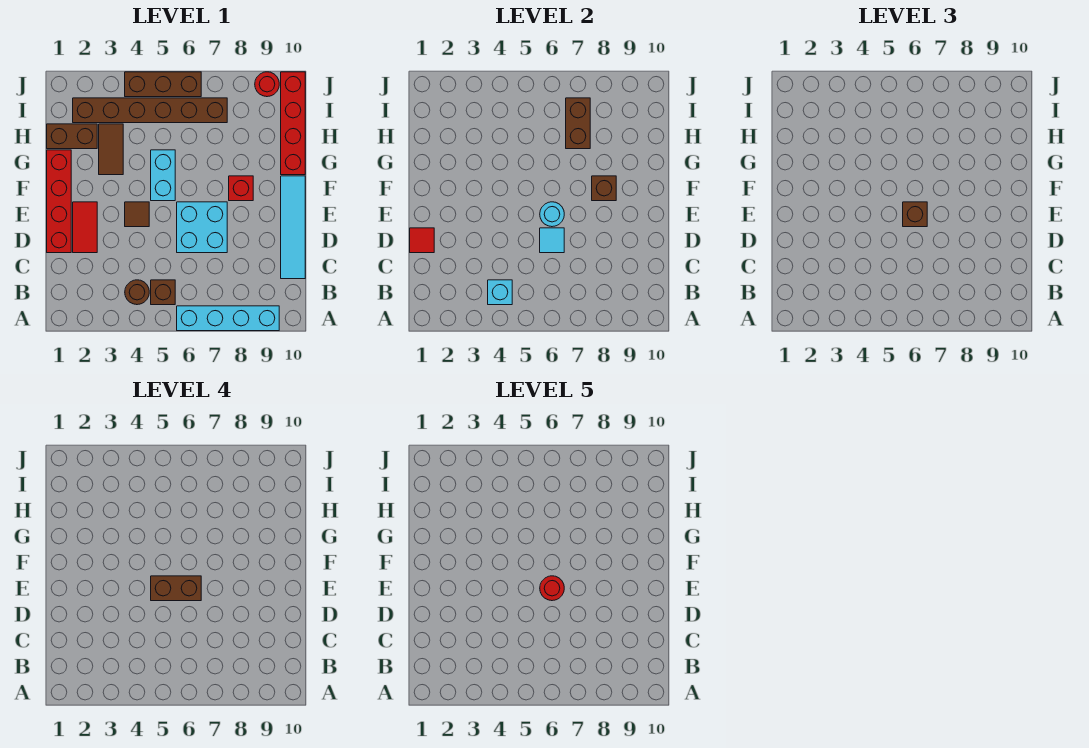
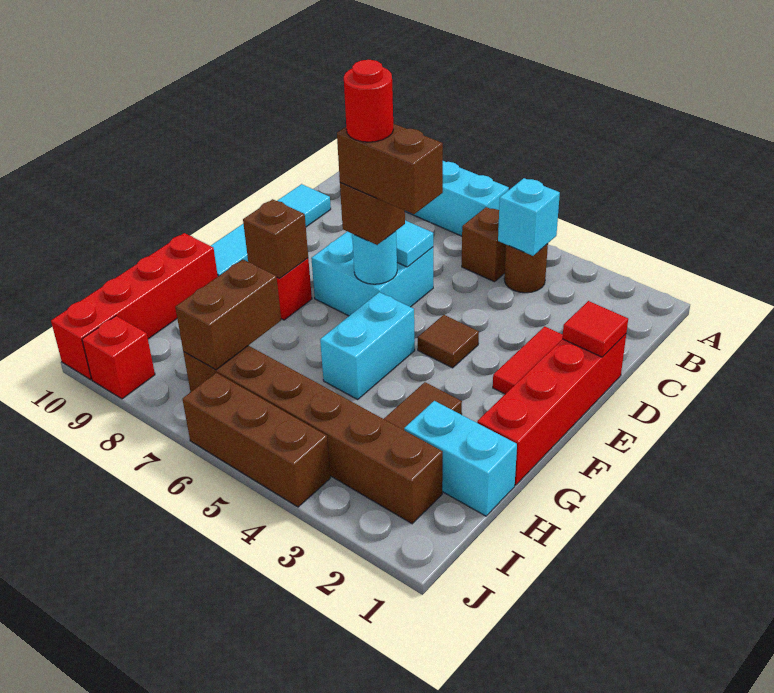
brown 1x2 brick [47,124,97,149] -> cyan 1x2 brick [404,401,517,516]
red 1x1 round brick [255,72,279,97] -> red 1x1 brick [82,316,155,399]

